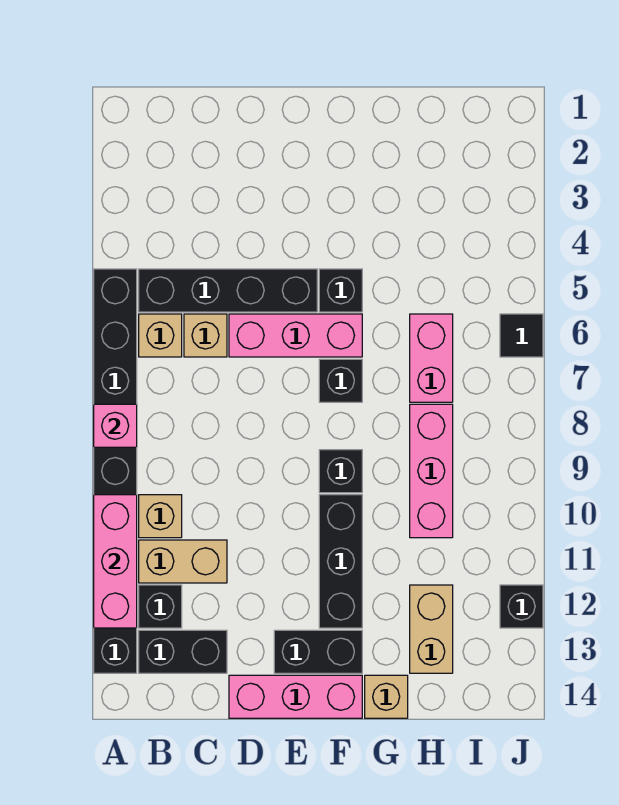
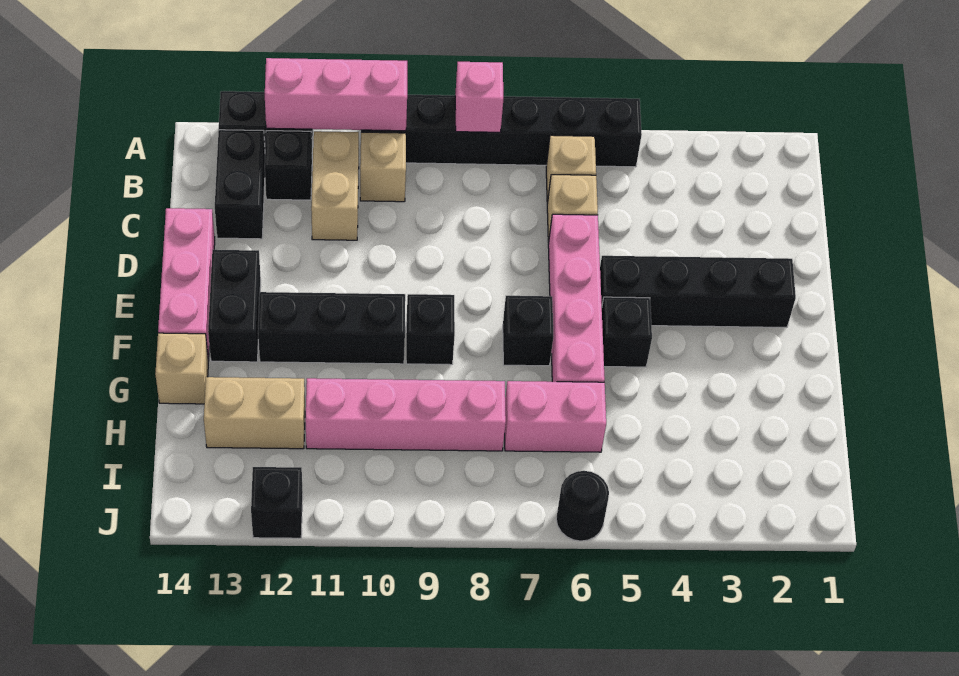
black 1x4 brick [139,269,317,312] -> black 1x4 brick turned to [600,256,796,328]
pink 1x3 brick [229,314,362,357] -> pink 1x4 brick [548,214,605,382]
pink 1x3 brick [410,404,453,538] -> pink 1x4 brick [305,378,506,451]
black 1x1 tile [500,314,543,357] -> black 1x1 round brick [556,471,609,541]

